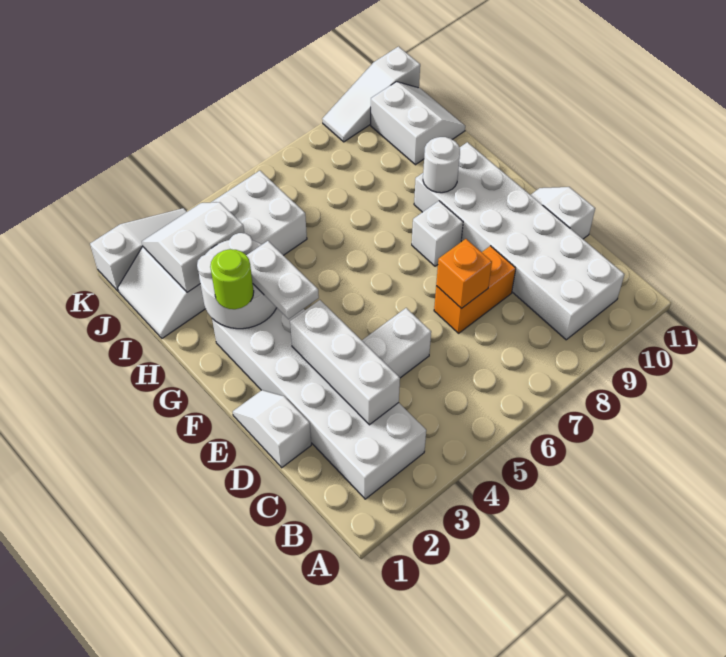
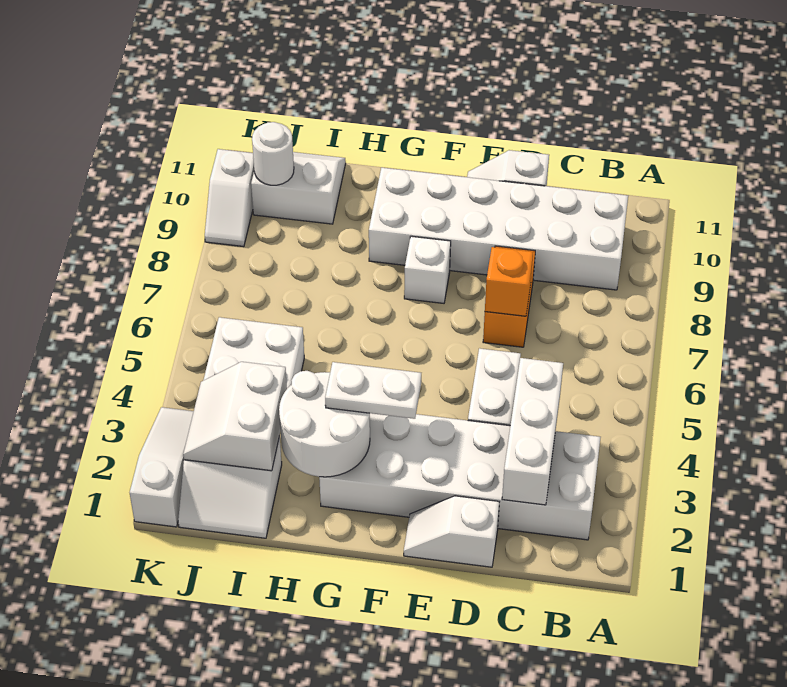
white 1x3 brick [290,300,400,425] -> white 1x3 brick turned to [502,358,563,505]
lime 1x1 round brick [210,249,254,309] -> none
white 1x1 round brick [423,137,460,193] -> white 1x1 round brick moved to [252,122,294,185]
white 1x3 slope [322,47,420,142] -> white 1x2 slope [205,149,254,247]

